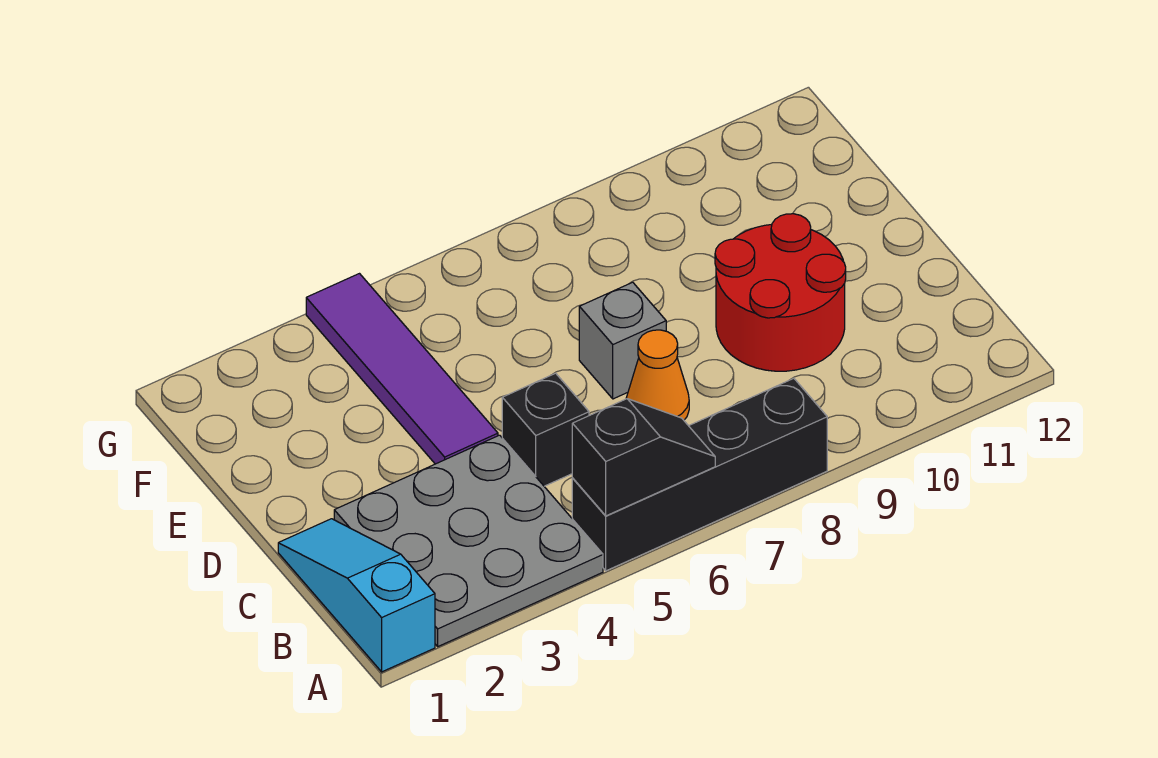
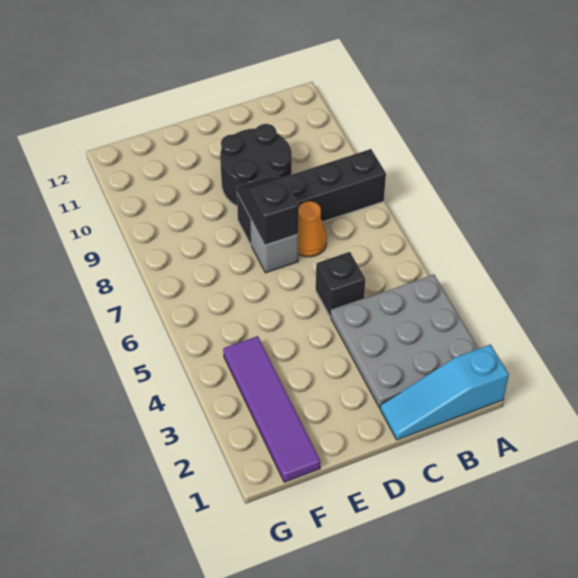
black 1x4 brick [572,378,827,571] -> black 1x4 brick turned to [237,149,386,246]
black 1x2 slope [572,399,715,516] -> black 1x2 slope moved to [236,176,299,245]
red 2x2 round brick [715,214,846,371] -> black 2x2 round brick [220,124,292,206]
purple 1x4 tile [306,274,498,464] -> purple 1x4 tile turned to [223,336,321,482]

